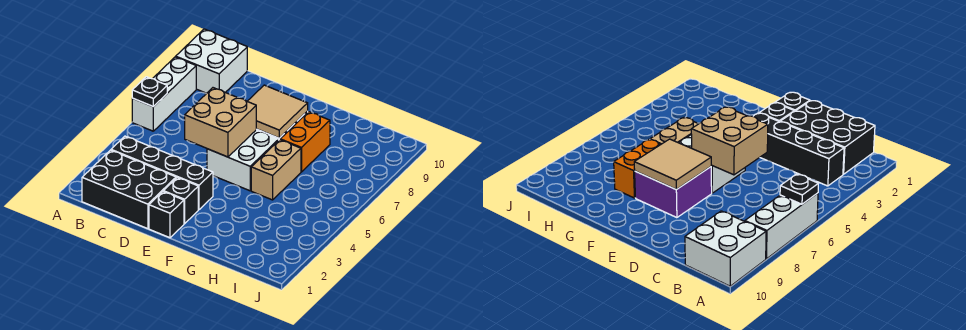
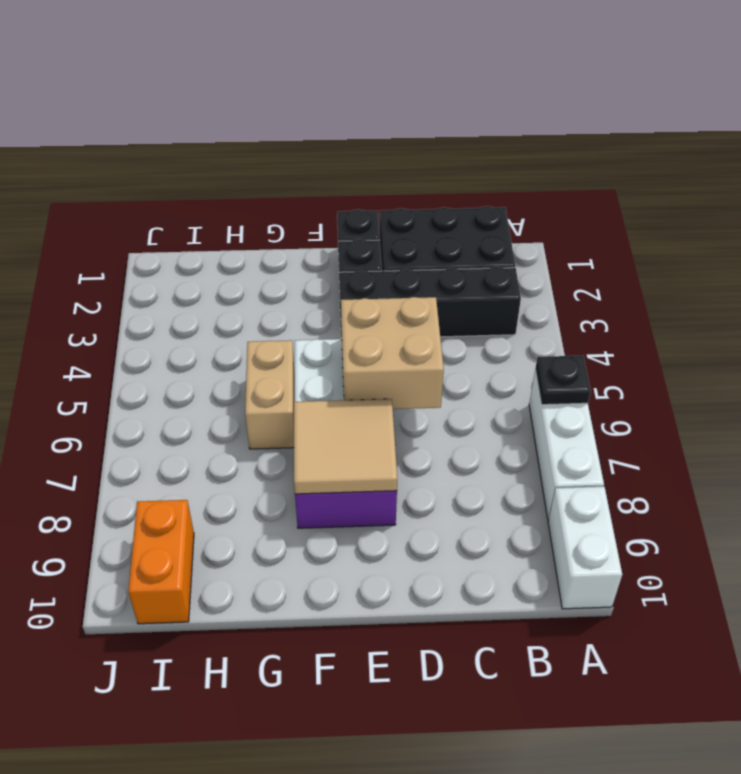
white 2x2 brick [176,29,247,93] -> white 1x2 brick [548,487,622,609]
orange 1x2 brick [280,112,330,172] -> orange 1x2 brick moved to [128,500,194,624]

